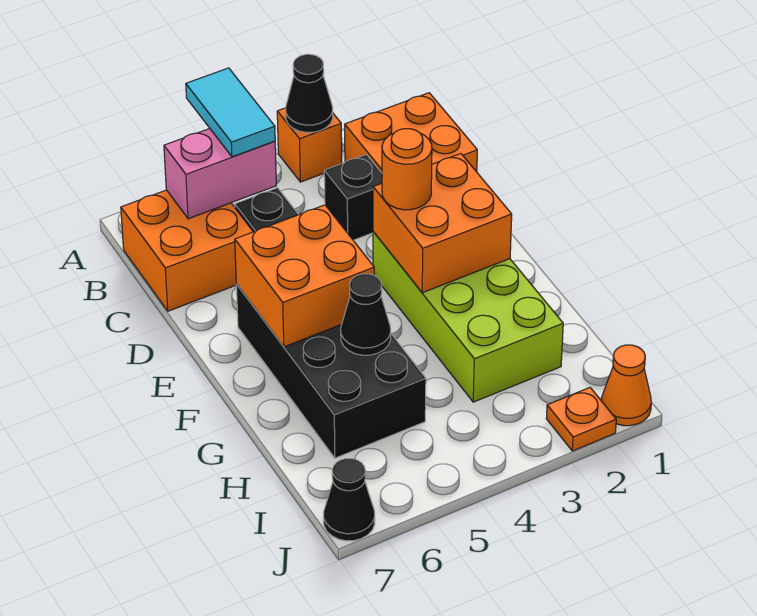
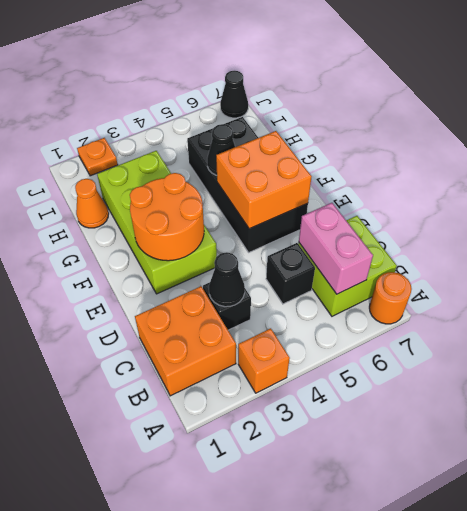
black 1x1 cone [286,54,333,133] -> black 1x1 cone moved to [209,252,245,307]
cyan 1x2 tile [186,68,275,157] -> none
pink 1x2 brick [164,129,276,219] -> pink 1x2 brick turned to [299,203,373,294]
orange 2x2 brick [121,190,253,311] -> lime 2x2 brick [298,216,397,316]
orange 2x2 brick [373,154,512,293] -> orange 2x2 round brick [130,173,204,261]
orange 1x1 round brick [382,129,432,210] -> orange 1x1 round brick moved to [369,272,412,324]
orange 1x1 cone [601,345,651,426] -> orange 1x1 cone moved to [75,179,109,228]

